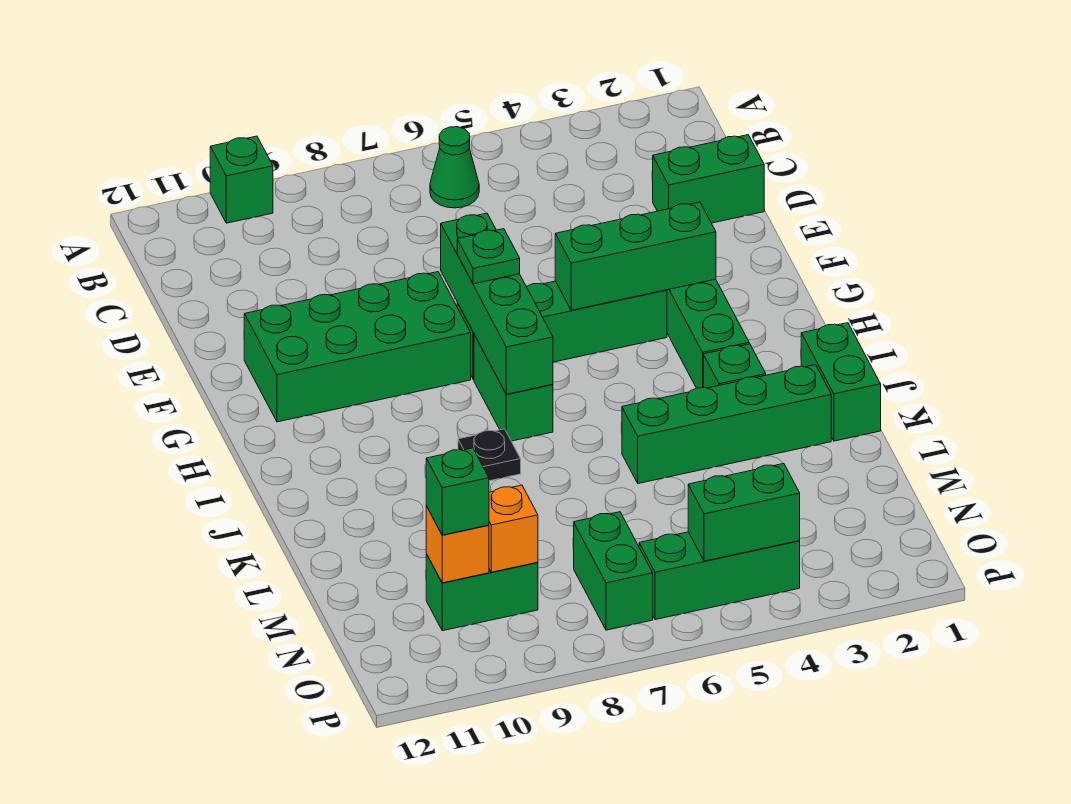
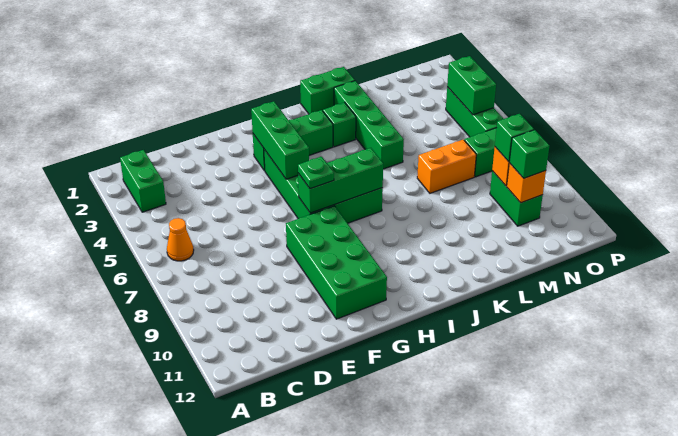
green 1x1 brick [210,136,273,223] -> green 1x1 brick moved to [495,114,534,162]
green 1x1 cone [430,127,479,208] -> orange 1x1 cone [167,218,194,261]
green 1x2 brick [653,135,764,223] -> green 1x2 brick moved to [120,150,166,212]
green 1x4 brick [441,213,553,394] -> green 1x3 brick [298,148,383,213]
black 1x1 plate [458,429,521,481] -> none
none -> orange 1x2 brick [417,140,476,193]

